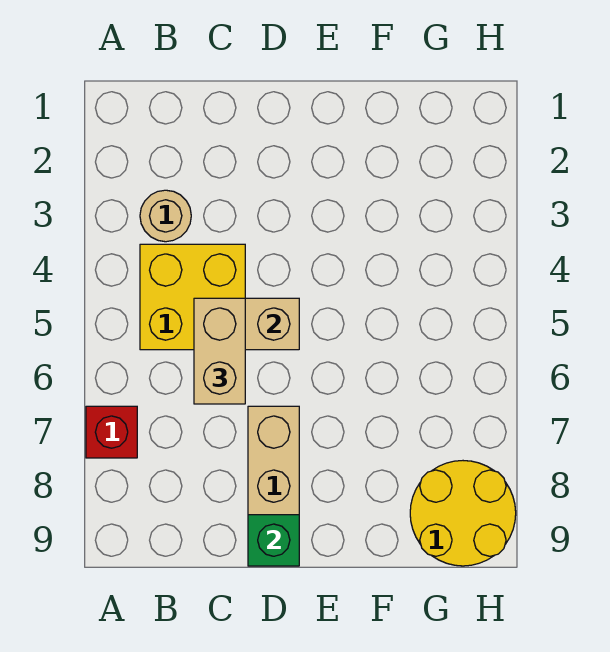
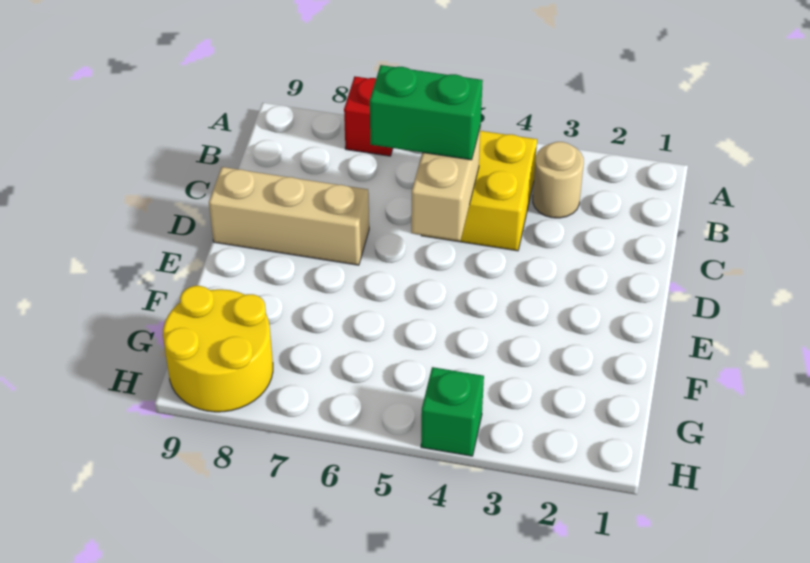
tan 1x2 brick [194,298,245,404] -> green 1x2 brick [370,65,483,160]
green 1x1 brick [248,515,299,566] -> green 1x1 brick moved to [421,367,484,456]

